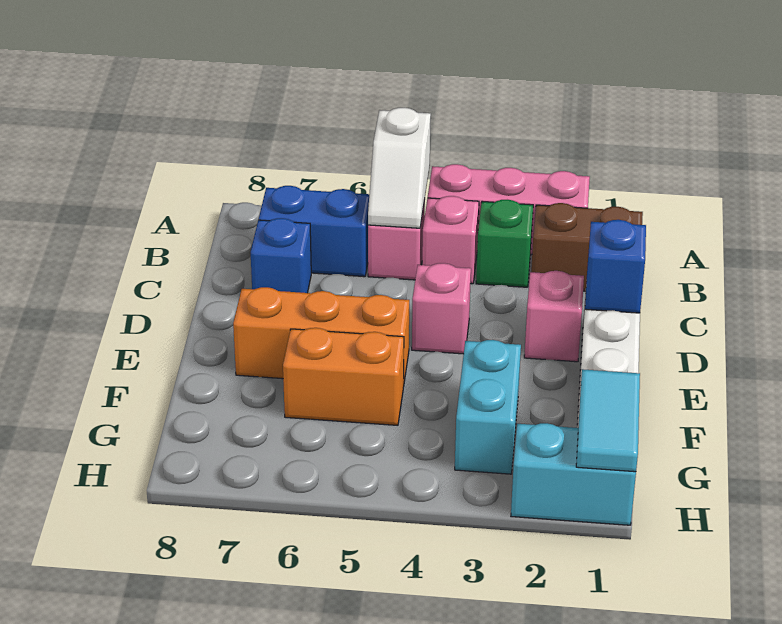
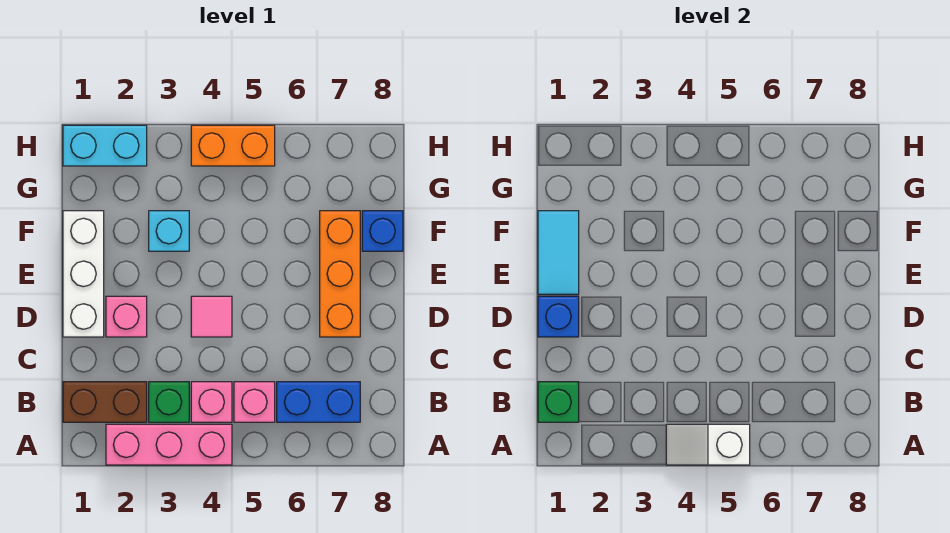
white 1x2 slope [368,108,431,228] -> white 1x2 slope turned to [666,424,750,465]
none -> green 1x1 brick [538,382,579,422]
blue 1x1 brick [251,218,311,293] -> blue 1x1 brick moved to [362,211,403,251]
pink 1x1 brick [412,263,471,354] -> pink 1x1 tile [191,296,232,337]
orange 1x3 brick [233,287,409,387] -> orange 1x3 brick turned to [320,211,360,337]
cyan 1x2 brick [455,340,521,474] -> cyan 1x1 brick [149,211,189,251]
orange 1x2 brick [283,328,404,425] -> orange 1x2 brick moved to [191,125,275,166]
cyan 1x2 tile [576,369,640,472] -> cyan 1x2 tile moved to [538,211,579,294]

